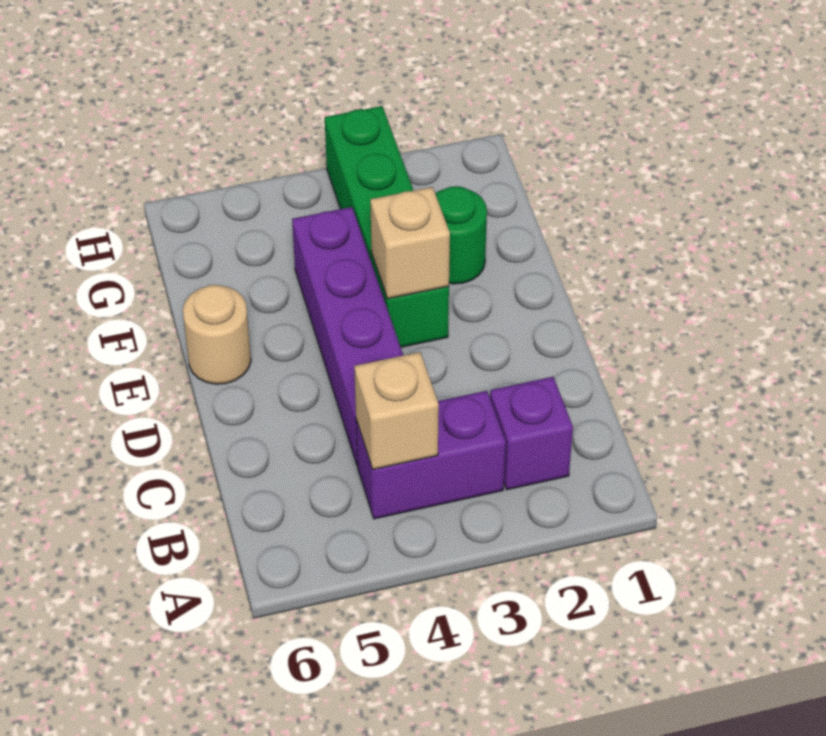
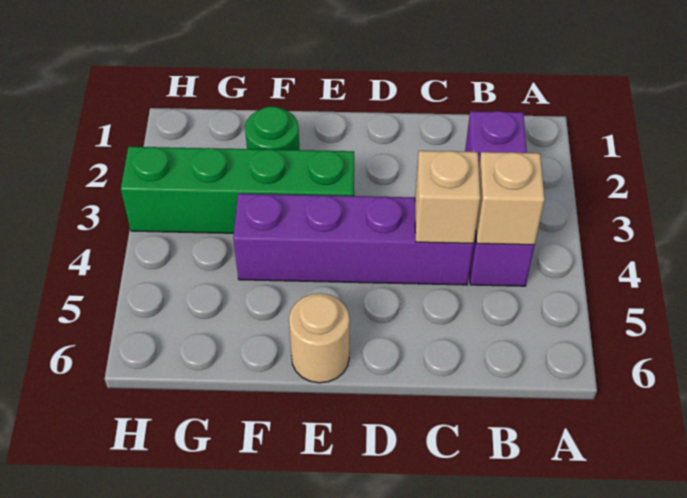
tan 1x1 brick [370,187,450,299] -> tan 1x1 brick moved to [415,151,480,243]

